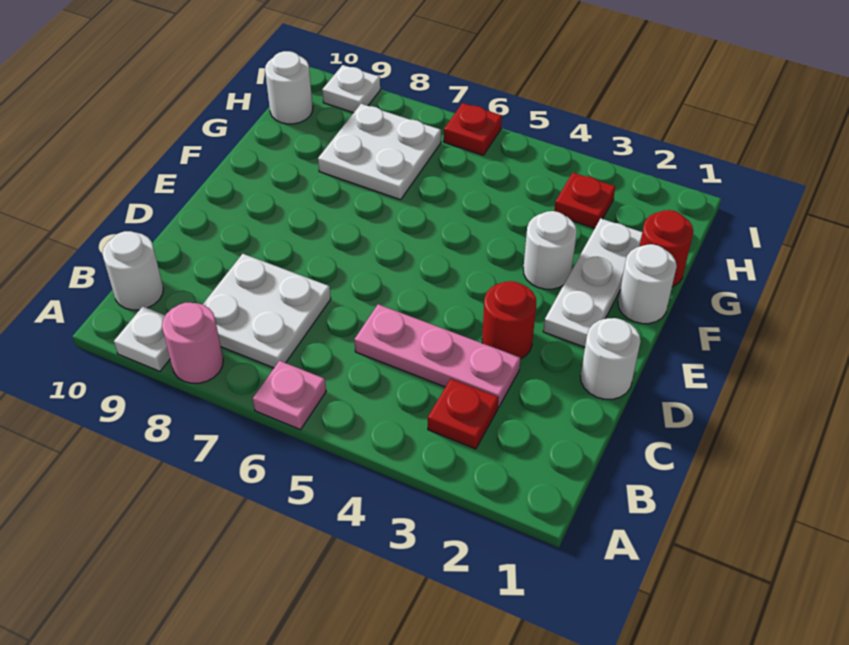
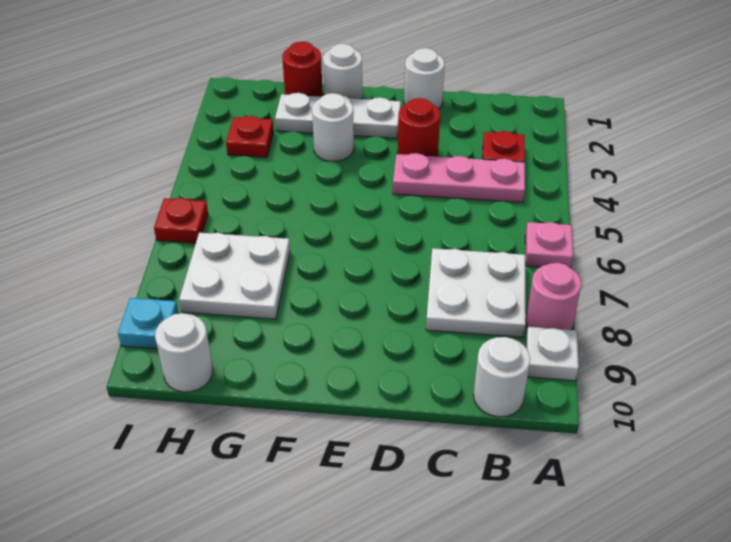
pink 1x3 plate [354,304,520,408] -> pink 1x3 plate turned to [393,153,525,203]
white 1x1 plate [322,65,380,113] -> cyan 1x1 plate [118,298,179,349]

